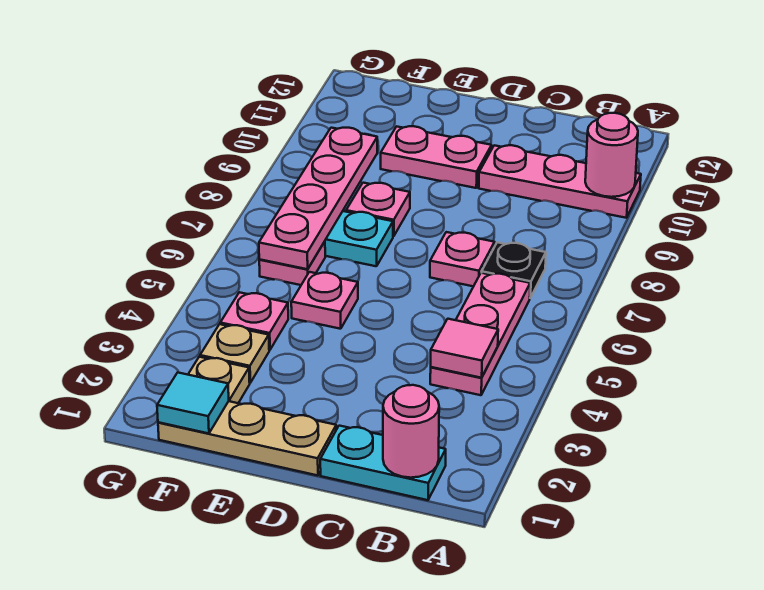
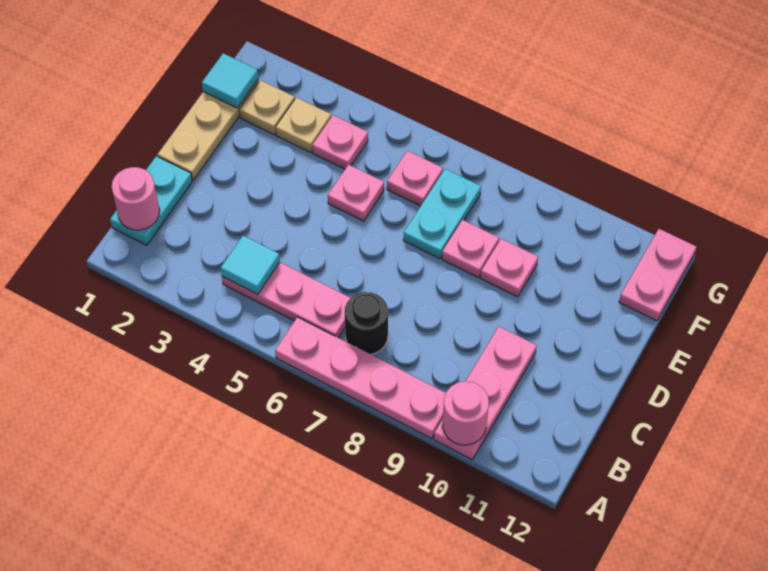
pink 1x1 tile [431,319,498,378] -> cyan 1x1 tile [221,236,280,294]
black 1x1 plate [482,242,546,298] -> black 1x1 round brick [345,292,388,354]
pink 1x1 plate [430,232,495,286] -> pink 1x1 plate moved to [480,239,538,297]
pink 1x2 plate [381,126,492,188] -> pink 1x2 plate moved to [619,229,696,321]
pink 1x4 plate [259,128,377,269] -> pink 1x4 plate moved to [275,317,446,439]

